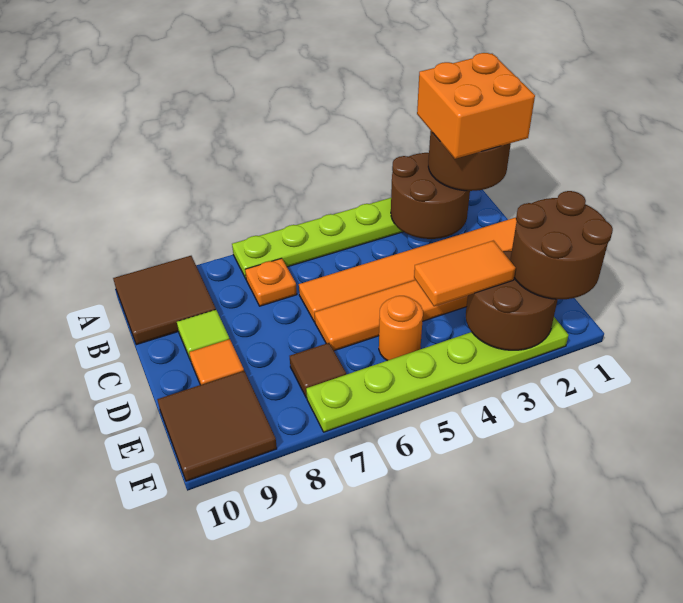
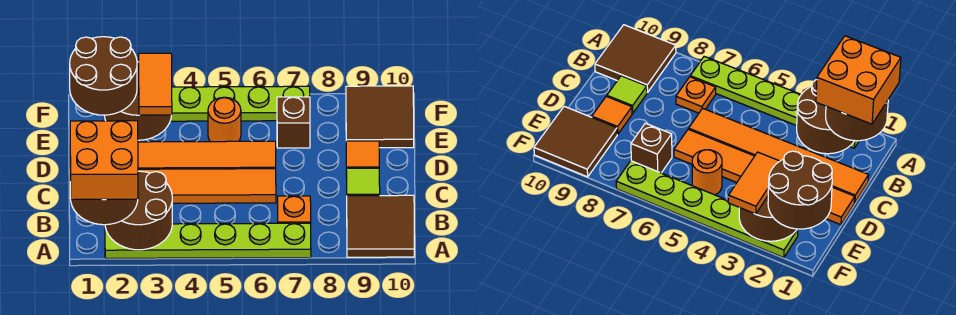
orange 1x2 tile [414,241,516,306] -> orange 1x2 tile turned to [139,53,172,115]
brown 1x1 tile [290,343,346,398] -> brown 1x1 brick [277,97,310,148]

